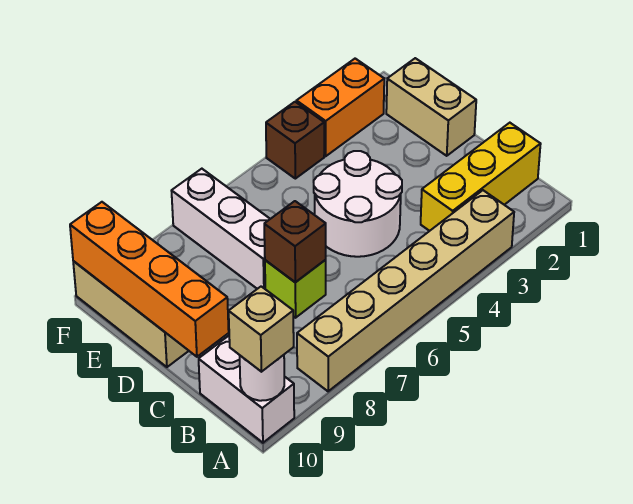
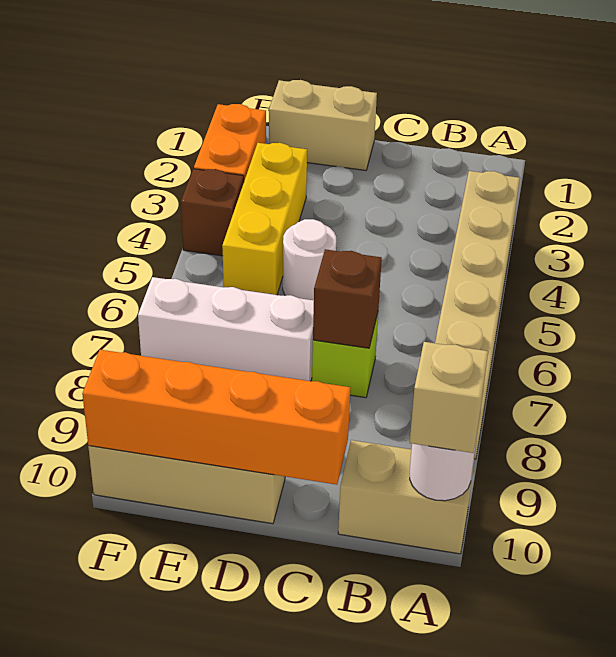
white 1x2 brick [199,336,294,443] -> tan 1x2 brick [338,440,474,554]
yellow 1x3 brick [421,123,541,231] -> yellow 1x3 brick moved to [222,143,307,295]
white 2x2 round brick [314,151,402,257] -> white 1x1 round brick [283,219,336,300]

